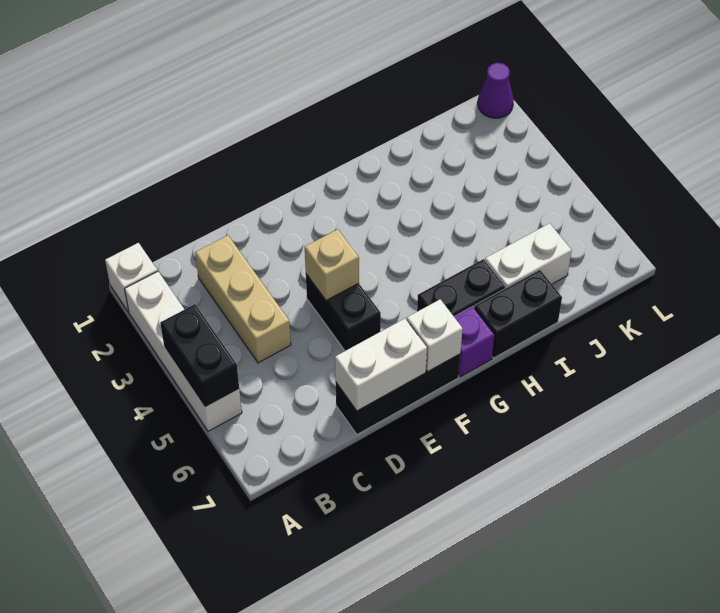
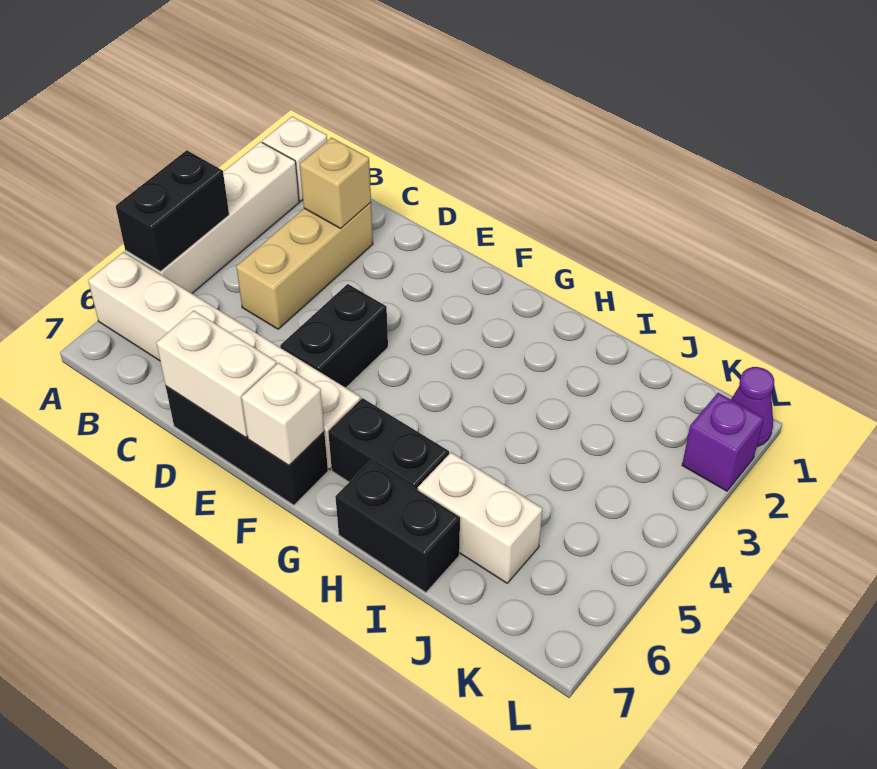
none -> white 1x6 brick [88,252,361,469]
tan 1x1 brick [305,229,359,300] -> tan 1x1 brick moved to [300,138,371,228]
purple 1x1 brick [454,307,495,377] -> purple 1x1 brick moved to [682,393,764,491]

